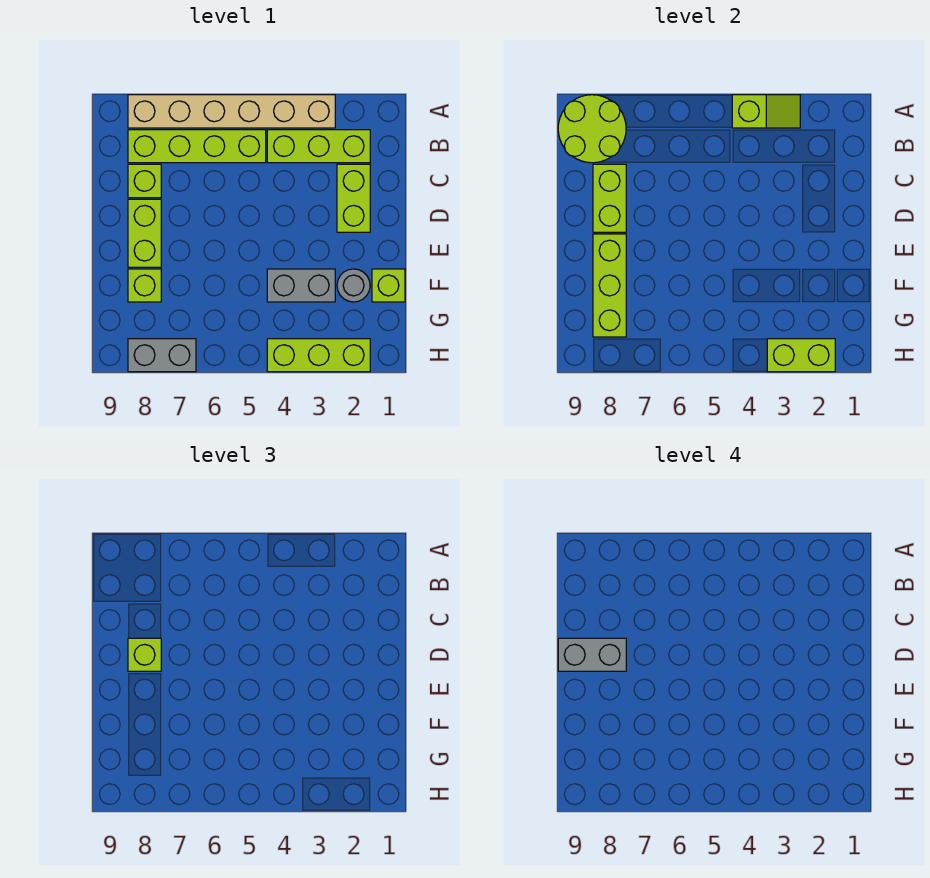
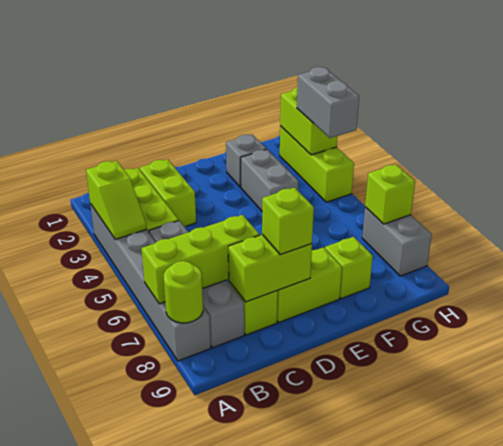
tan 1x6 brick [128,95,335,128] -> grey 1x6 brick [90,204,211,361]
lime 1x2 slope [732,95,800,128] -> lime 1x2 slope turned to [86,161,147,239]
lime 2x2 round brick [558,95,626,163] -> lime 1x1 round brick [164,261,203,323]
lime 1x4 brick [128,130,266,163] -> grey 1x4 brick [149,221,244,348]
lime 1x2 brick [337,164,370,232] -> lime 1x2 brick turned to [140,159,196,227]
grey 1x2 brick [558,638,626,671] -> grey 1x2 brick moved to [297,67,359,138]
lime 1x3 brick [593,234,626,337] -> lime 1x3 brick moved to [141,215,260,304]
lime 1x1 brick [372,269,405,302] -> lime 1x1 brick moved to [365,164,415,224]
grey 1x1 round brick [337,269,370,302] -> grey 1x1 brick [226,134,266,187]

